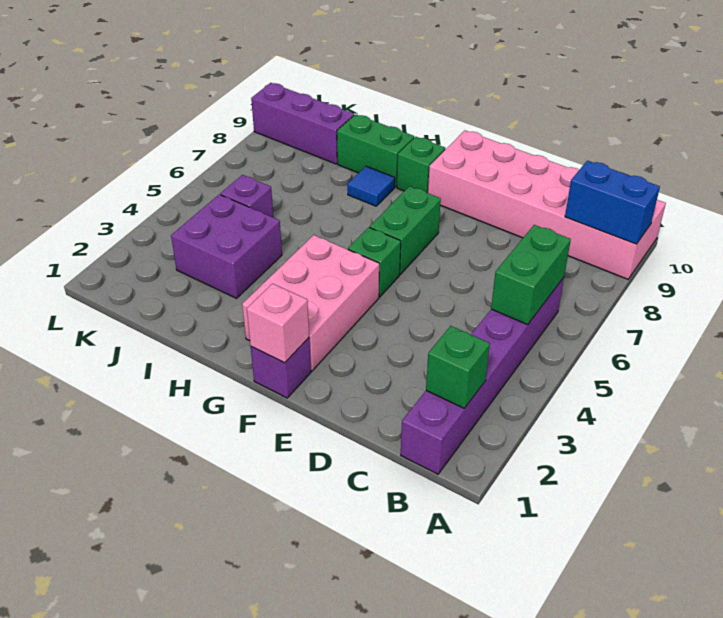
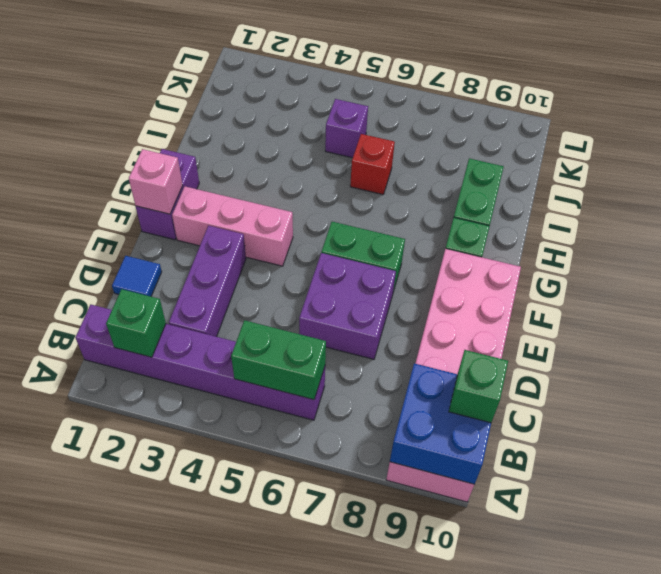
blue 1x2 brick [565,161,660,244] -> blue 2x2 brick [390,363,491,484]
purple 1x1 brick [251,338,311,398] -> purple 1x2 brick [136,149,199,240]
pink 2x3 brick [242,235,379,371] -> pink 1x3 brick [172,186,293,266]
green 1x1 brick [348,227,401,297] -> green 1x1 brick moved to [449,350,508,423]
blue 1x1 tile [347,166,395,206] -> blue 1x1 tile moved to [112,256,162,296]
purple 2x2 brick [171,194,282,298] -> purple 2x2 brick moved to [299,253,396,359]
none -> red 1x1 brick [350,134,395,195]
purple 1x3 brick [251,83,354,164] -> purple 1x3 brick moved to [169,226,246,337]

